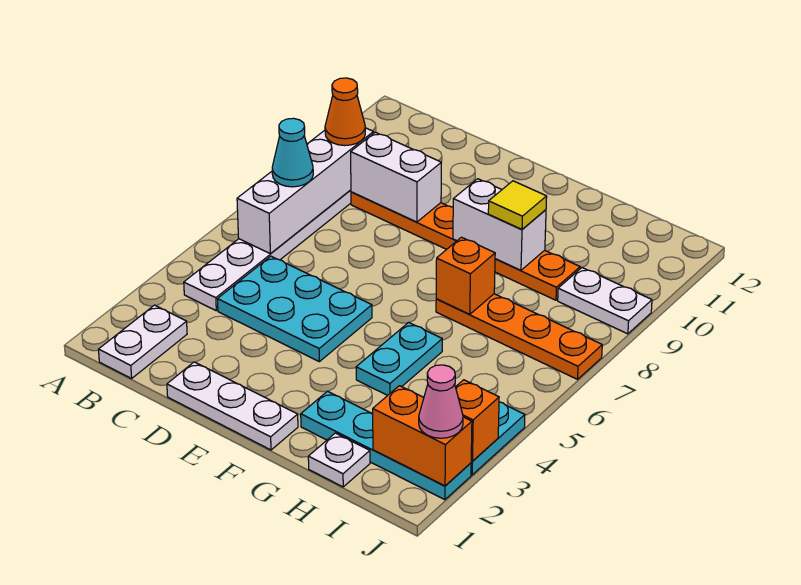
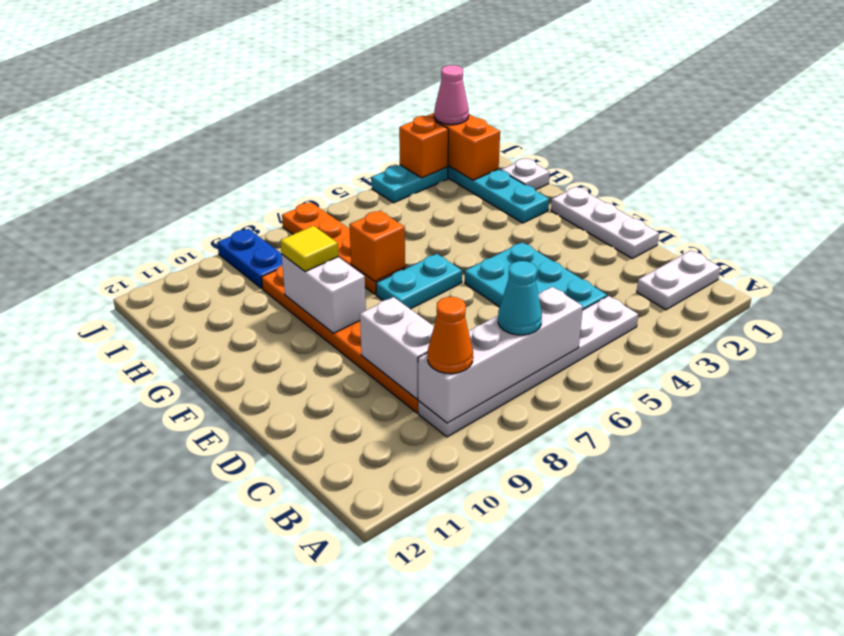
cyan 1x2 plate [356,322,442,395] -> cyan 1x2 plate moved to [376,254,462,309]
white 1x2 plate [558,268,652,334] -> blue 1x2 plate [217,229,282,288]

